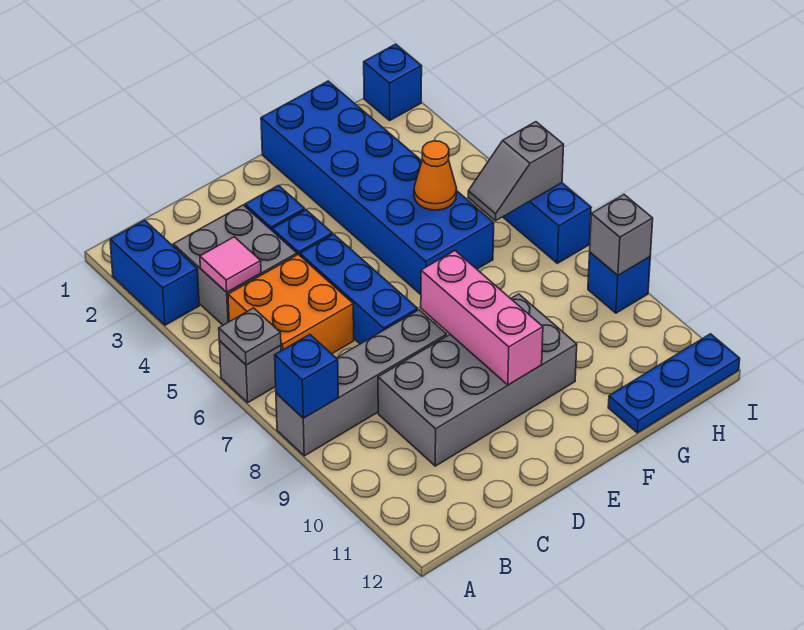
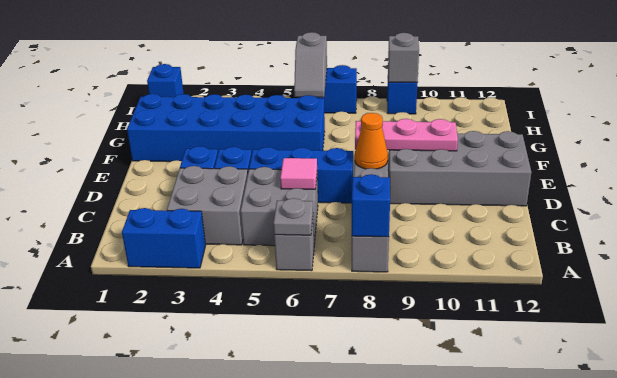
pink 1x1 tile [200,237,261,292] -> pink 1x1 tile moved to [280,158,317,189]
orange 2x2 brick [228,254,354,354] -> grey 2x2 brick [241,167,318,246]
grey 2x4 brick [378,294,577,466] -> grey 2x4 brick turned to [388,131,531,206]
pink 1x3 brick [421,251,543,385] -> pink 1x3 plate [355,119,458,151]
orange 1x1 cone [414,141,457,210] -> orange 1x1 cone moved to [355,113,388,169]
blue 1x3 plate [608,334,740,433] -> none

